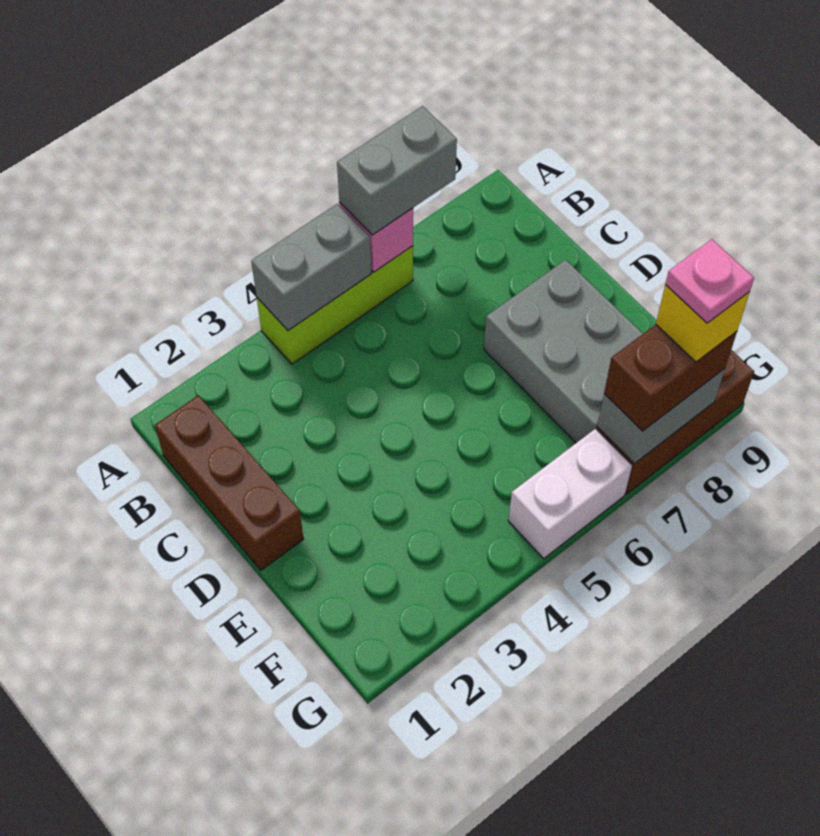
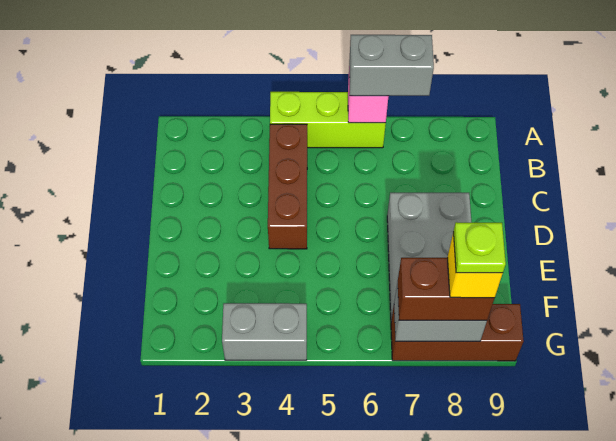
grey 1x2 brick [251,204,371,331] -> grey 1x2 brick moved to [222,303,307,360]
brown 1x3 brick [155,395,303,570] -> brown 1x3 brick moved to [268,124,307,249]
white 1x2 brick [508,429,632,559] -> none
pink 1x1 plate [665,239,754,323] -> lime 1x1 plate [453,222,506,273]

